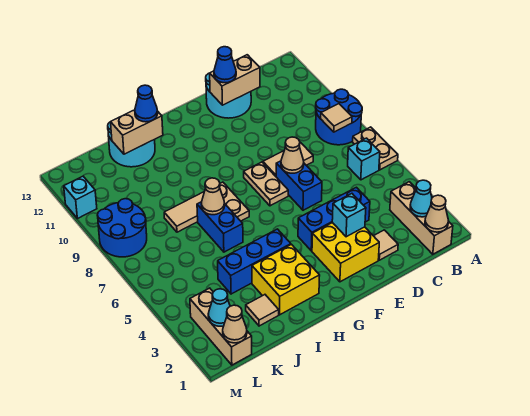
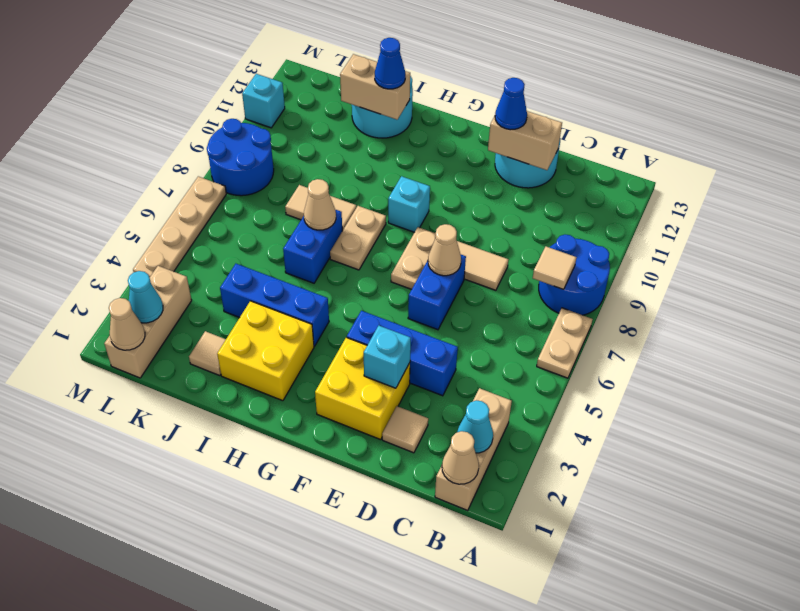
cyan 1x1 brick [348,138,380,180] -> cyan 1x1 brick moved to [388,176,430,232]
none -> tan 1x4 plate [133,176,226,277]

